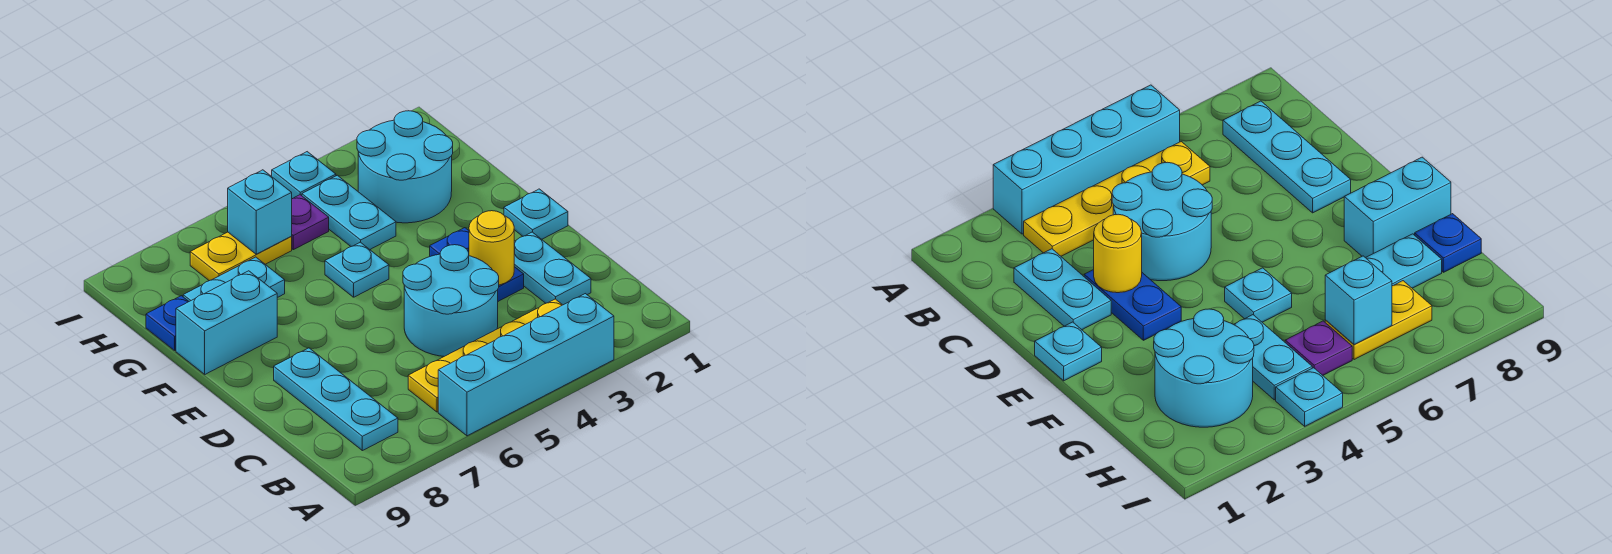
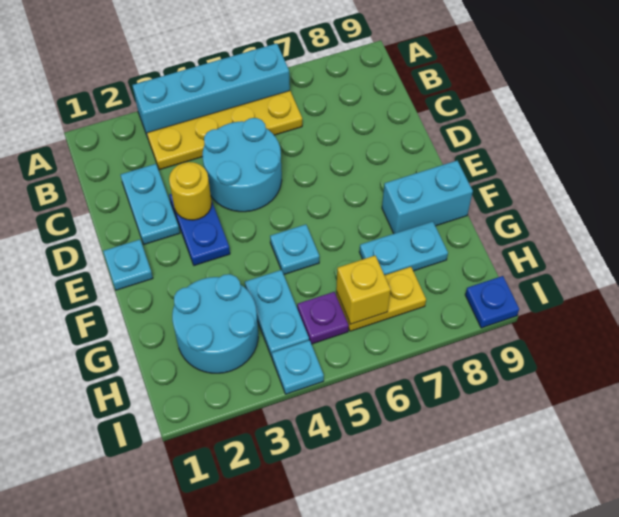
cyan 1x3 plate [274,348,398,451] -> none
blue 1x1 plate [146,296,189,350] -> blue 1x1 plate moved to [465,276,519,328]
cyan 1x1 brick [228,170,292,254] -> yellow 1x1 brick [336,256,391,324]

